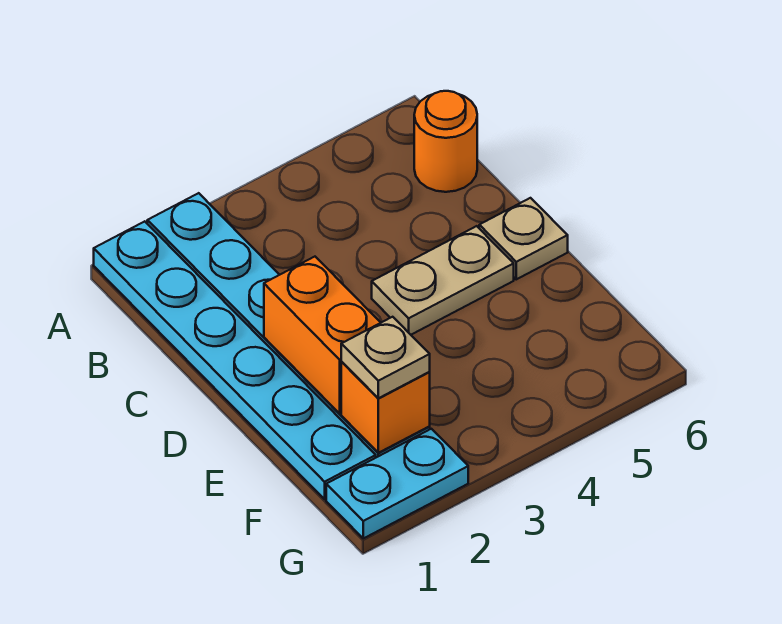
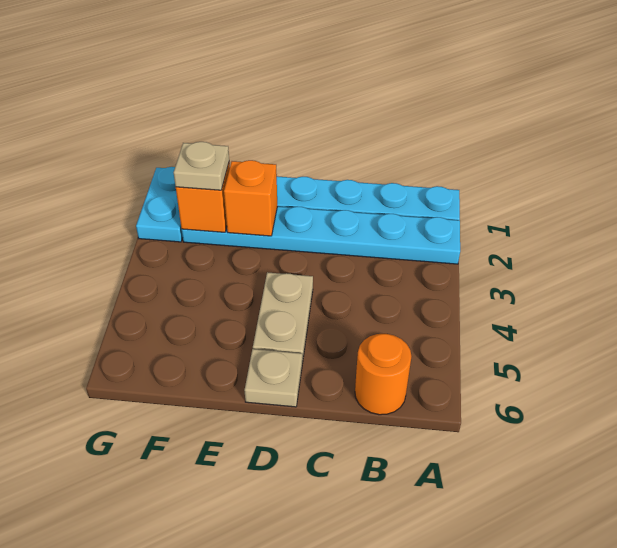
orange 1x2 brick [264,257,381,413] -> orange 1x1 brick [224,160,277,236]

